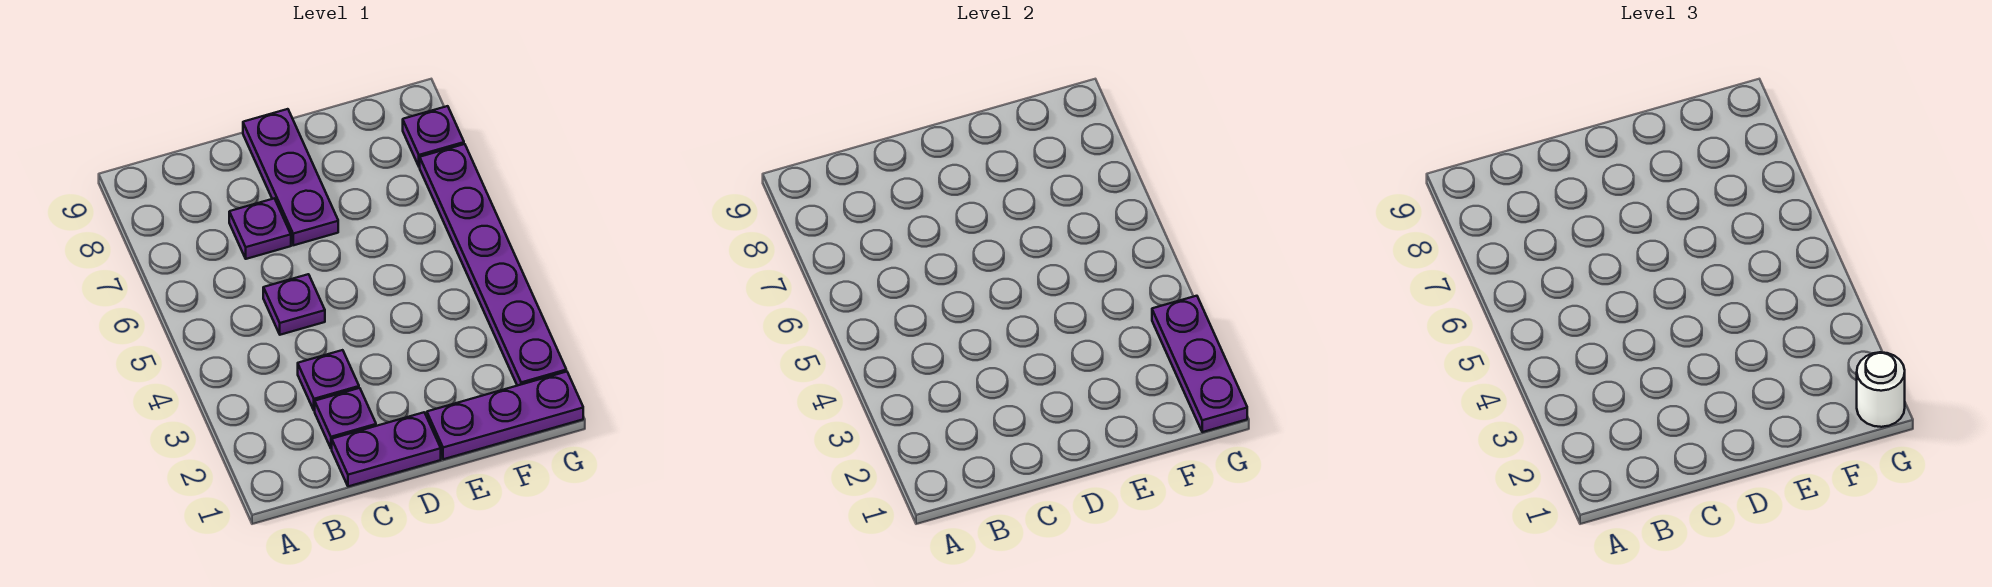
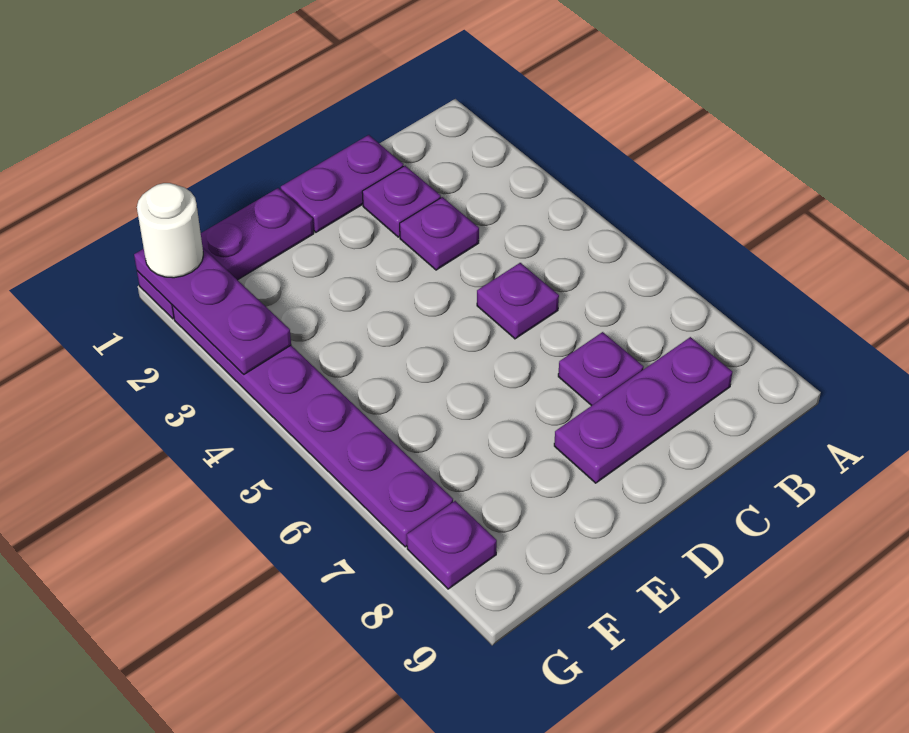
purple 1x3 plate [243,109,338,245] -> purple 1x3 plate turned to [554,337,732,483]

